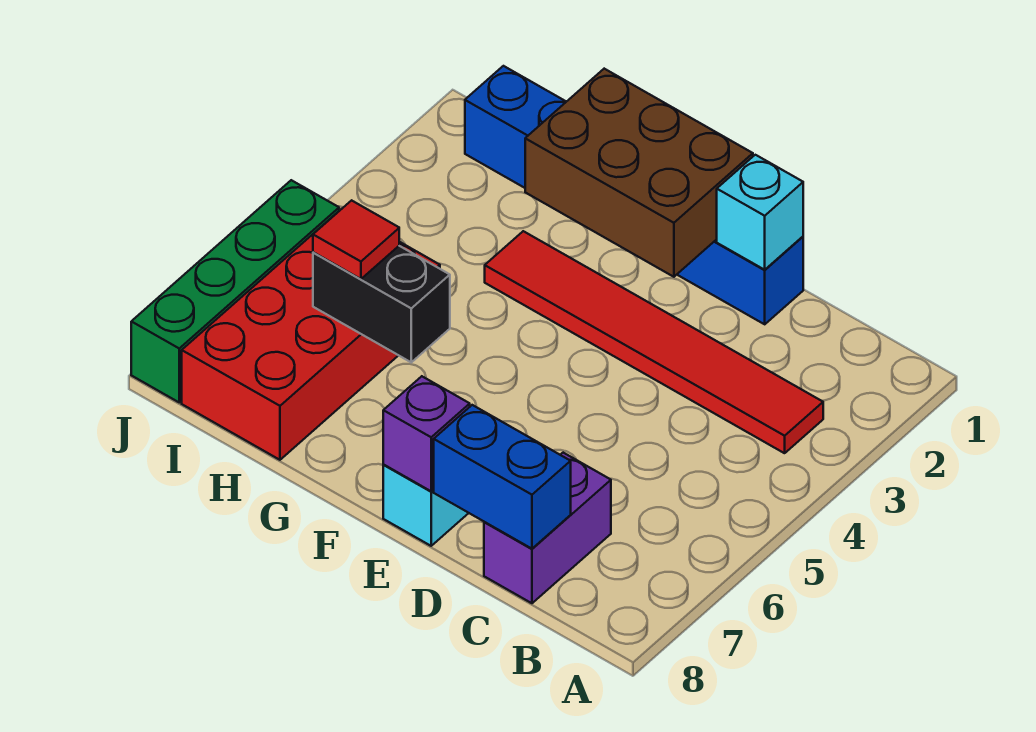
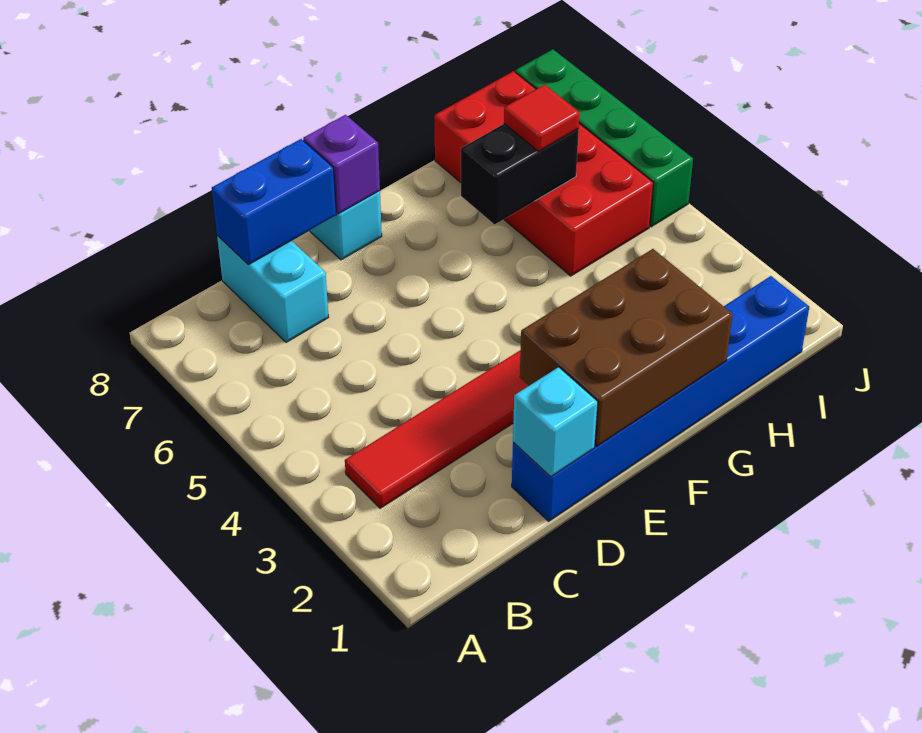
purple 1x2 brick [484,453,611,603] -> cyan 1x2 brick [217,235,329,342]

